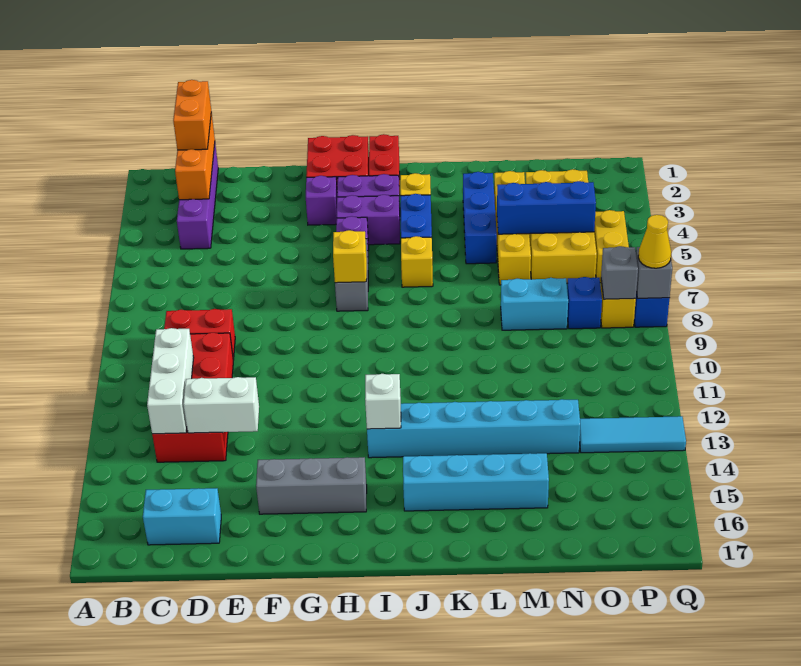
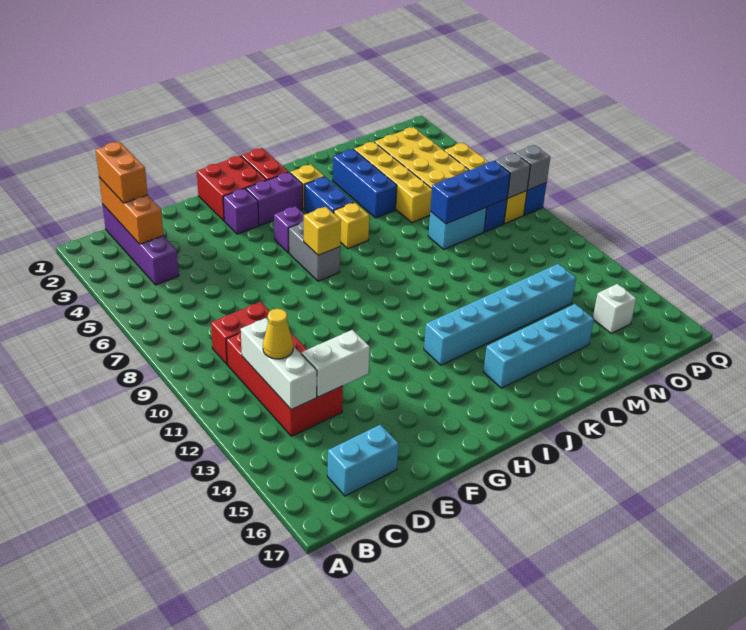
grey 1x3 brick [256,457,367,514] -> none
purple 1x2 brick [337,195,400,245] -> none
white 1x1 brick [365,374,401,429] -> white 1x1 brick moved to [593,284,636,333]
blue 1x3 brick [497,181,596,234] -> blue 1x3 brick moved to [430,161,510,224]
cyan 1x3 tile [580,416,686,453] -> none
yellow 1x1 cone [638,215,671,268] -> yellow 1x1 cone moved to [263,309,293,359]

